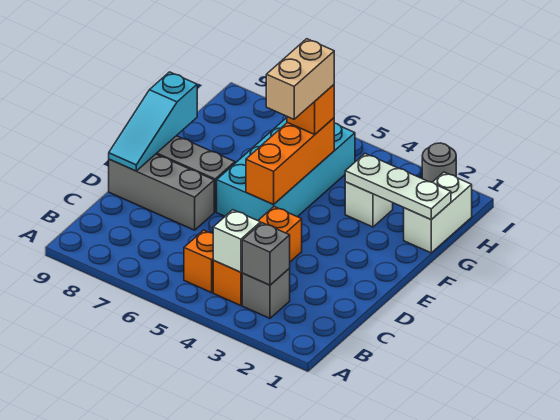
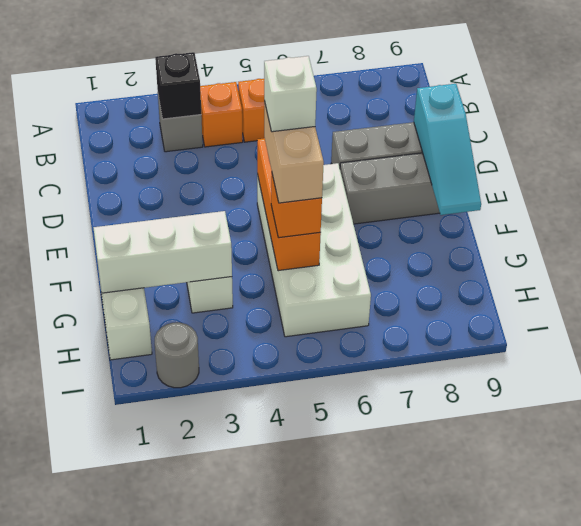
grey 1x1 brick [242,223,290,285] -> black 1x1 brick [155,52,201,119]
orange 1x3 brick [213,207,302,306] -> orange 1x1 brick [200,82,243,147]
white 1x1 brick [213,210,261,272] -> white 1x1 brick moved to [264,56,317,132]
cyan 1x3 slope [109,72,197,171] -> cyan 1x3 slope turned to [414,84,481,215]
cyan 2x4 brick [217,118,355,221] -> white 2x4 brick [257,163,371,337]
white 1x3 plate [345,154,451,220] -> white 1x3 brick [94,211,232,293]

